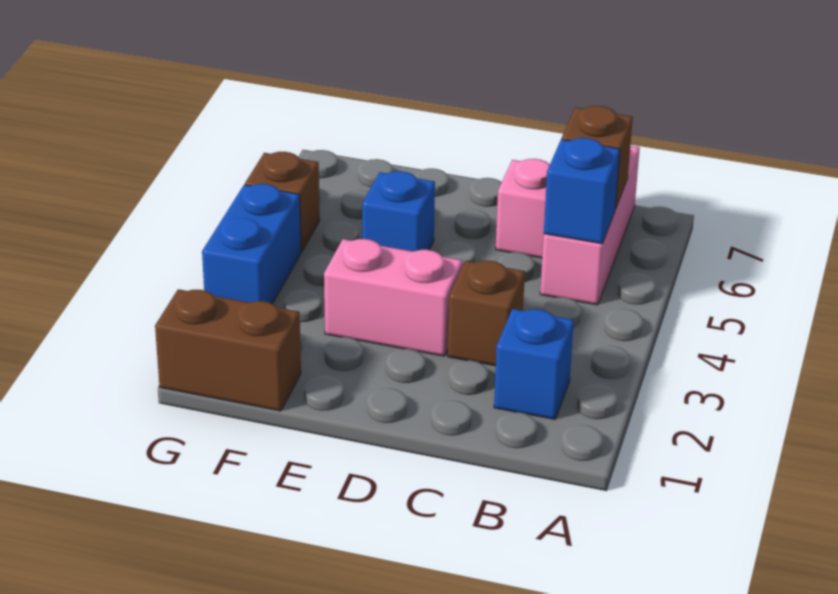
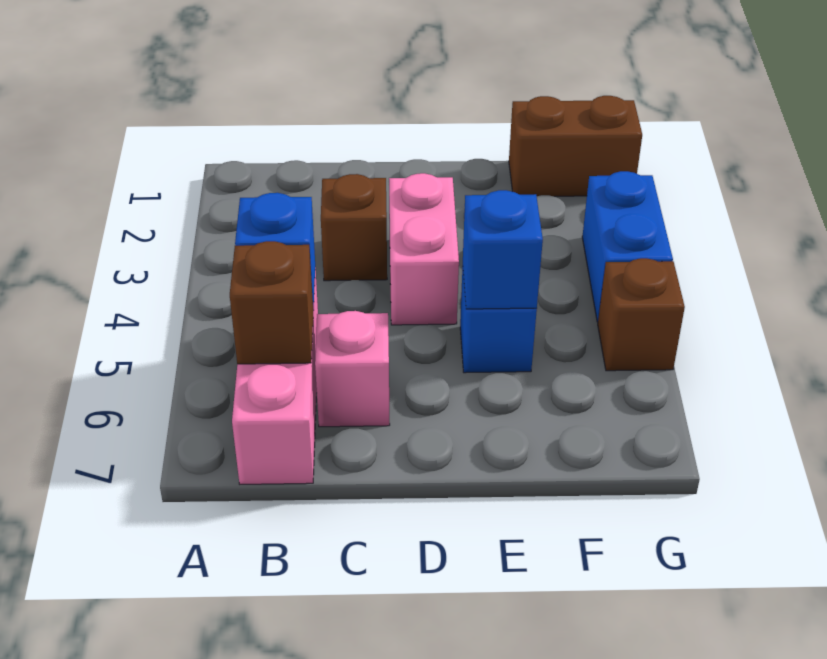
blue 1x1 brick [494,309,574,419] -> blue 1x1 brick moved to [463,190,543,309]
pink 1x2 brick [324,239,462,356] -> pink 1x2 brick turned to [389,173,459,325]

